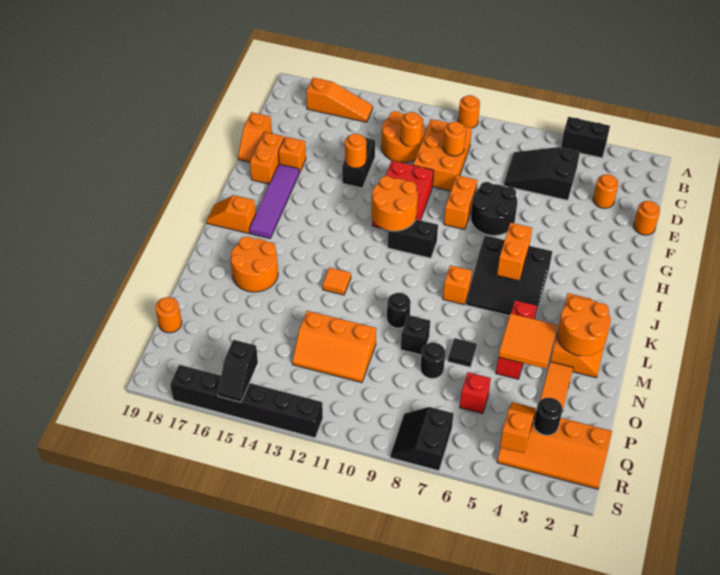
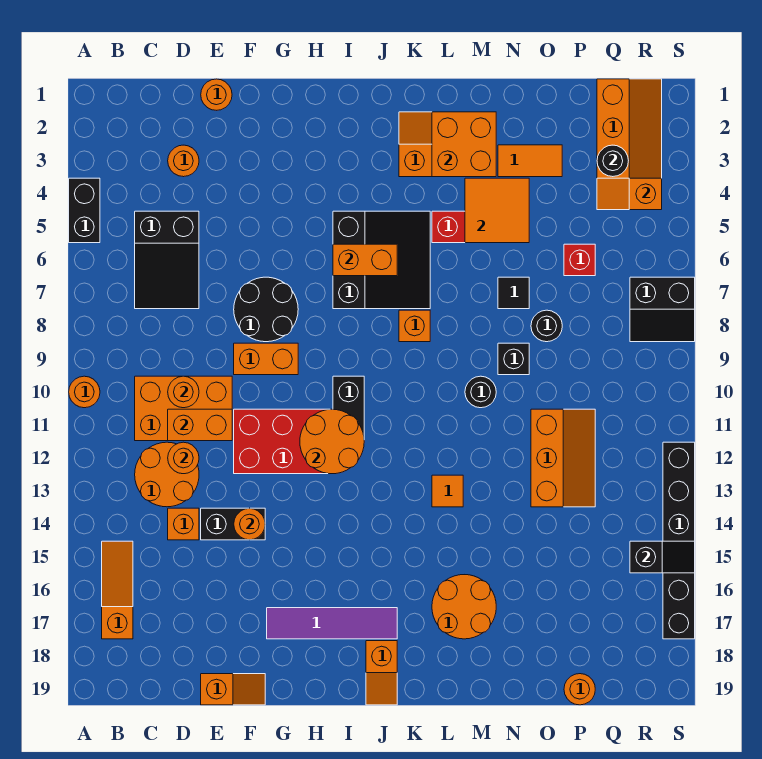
orange 1x1 brick [278,137,306,173] -> orange 1x1 brick moved to [168,508,199,540]
orange 1x2 brick [250,132,284,184] -> orange 1x2 brick moved to [168,409,232,441]
orange 2x2 round brick [557,297,611,356] -> orange 2x2 brick [432,112,496,177]

